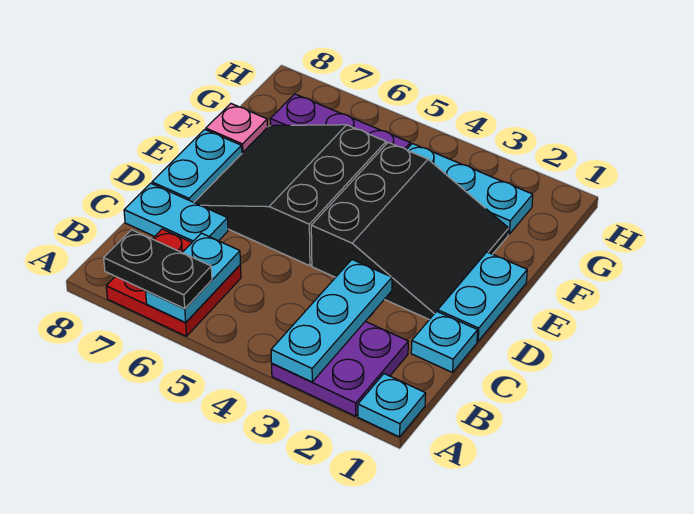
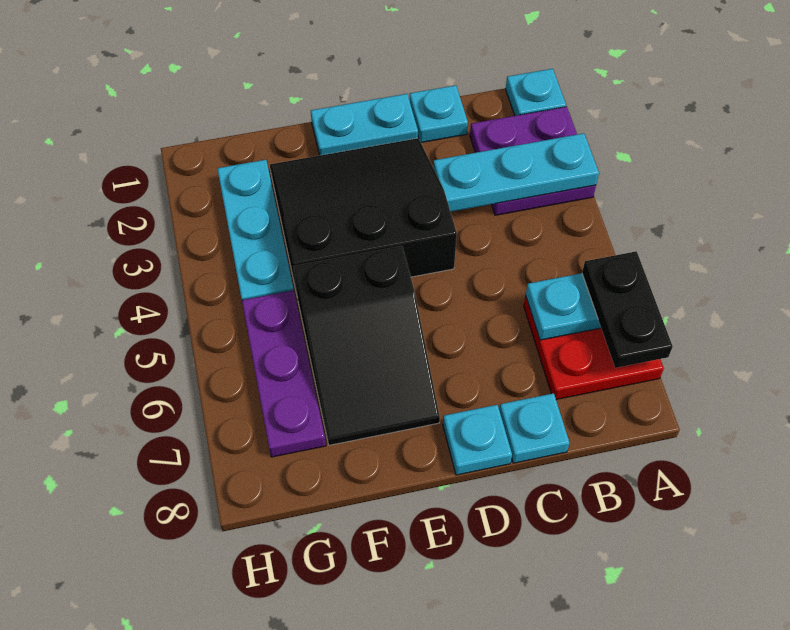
cyan 1x2 plate [124,183,228,242] -> cyan 1x1 plate [499,393,570,463]
black 3x3 slope [194,125,386,266] -> black 2x3 slope [293,246,440,445]
cyan 1x2 plate [152,129,242,202] -> cyan 1x1 plate [443,405,512,475]
pink 1x1 plate [206,104,268,153] -> none

